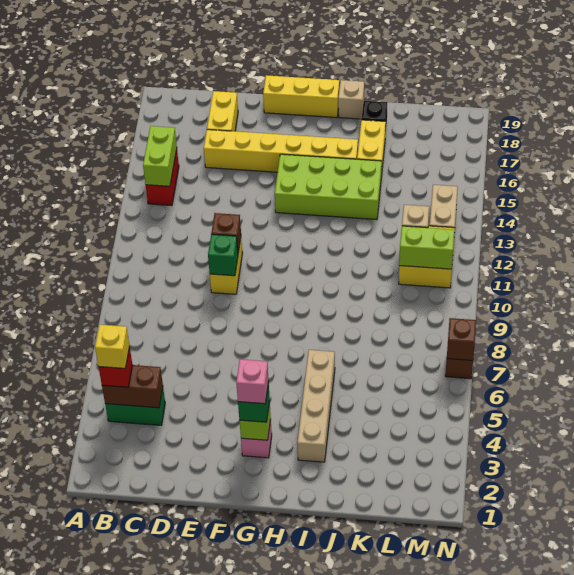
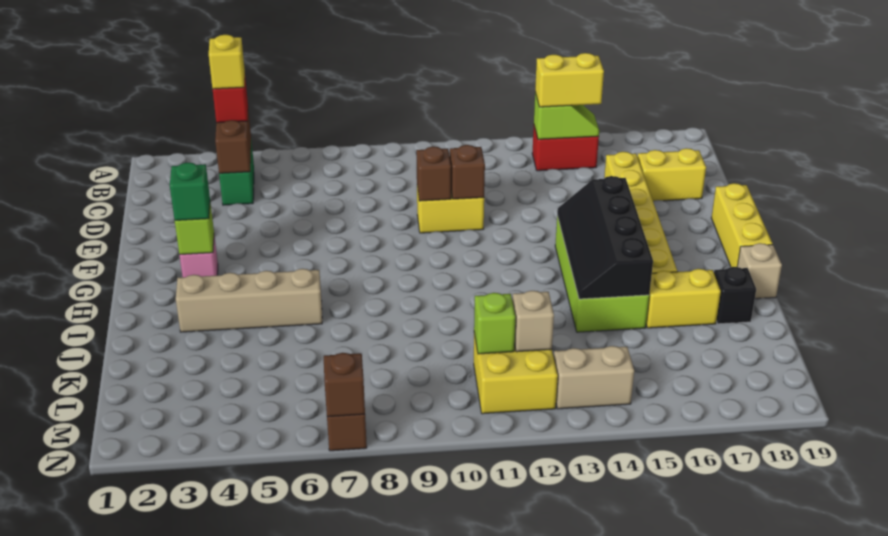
lime 1x2 brick [143,126,177,186] -> lime 1x2 slope [534,93,599,139]
none -> yellow 1x2 brick [535,53,604,107]
green 1x1 brick [208,234,238,276] -> brown 1x1 brick [416,146,451,201]
pink 1x1 brick [236,359,269,404] -> none
none -> black 2x4 slope [557,176,653,299]
lime 1x2 brick [399,226,455,269] -> lime 1x1 brick [474,293,515,354]

